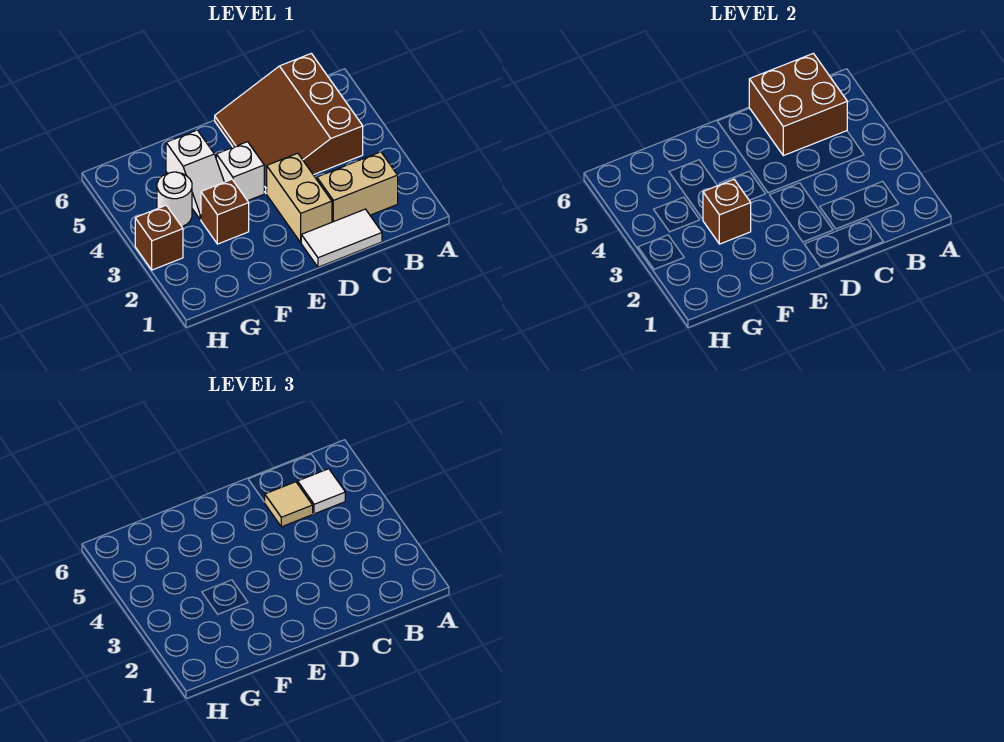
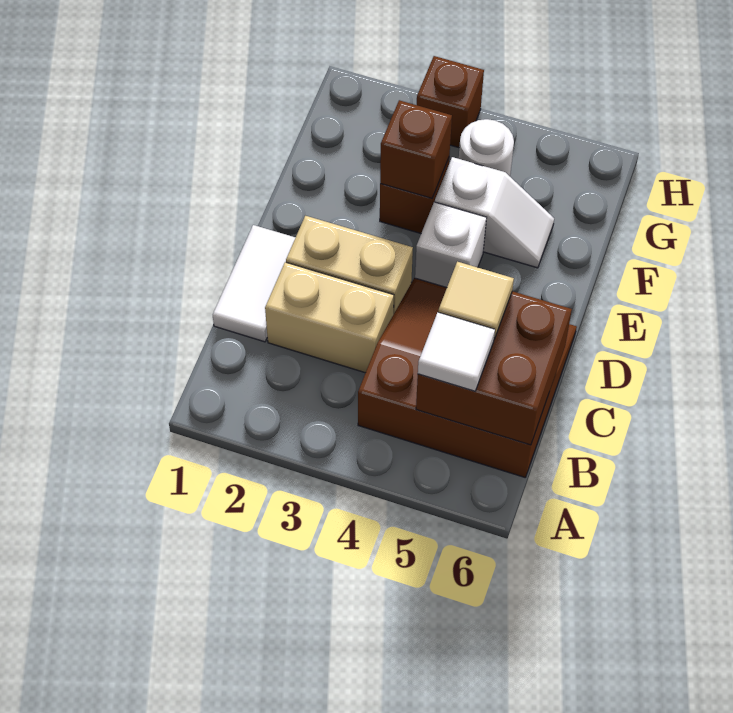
tan 1x2 brick [317,152,398,222] -> tan 1x2 brick turned to [265,262,394,373]
white 1x2 slope [166,130,224,219] -> white 1x2 slope turned to [435,157,554,268]

